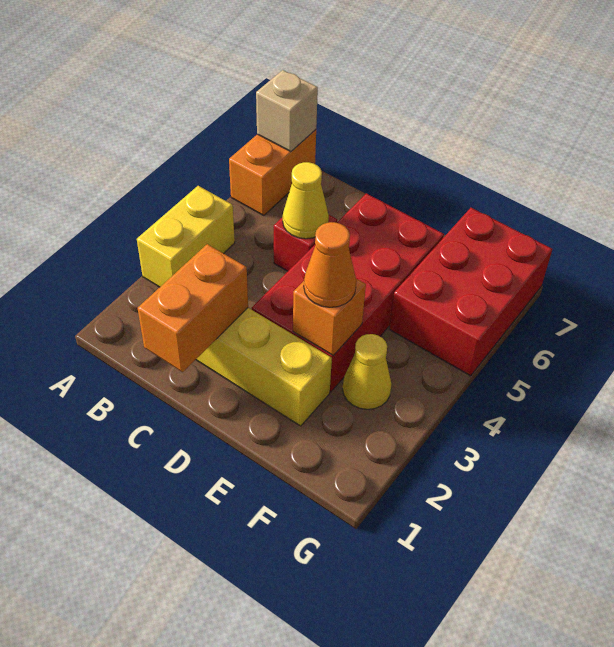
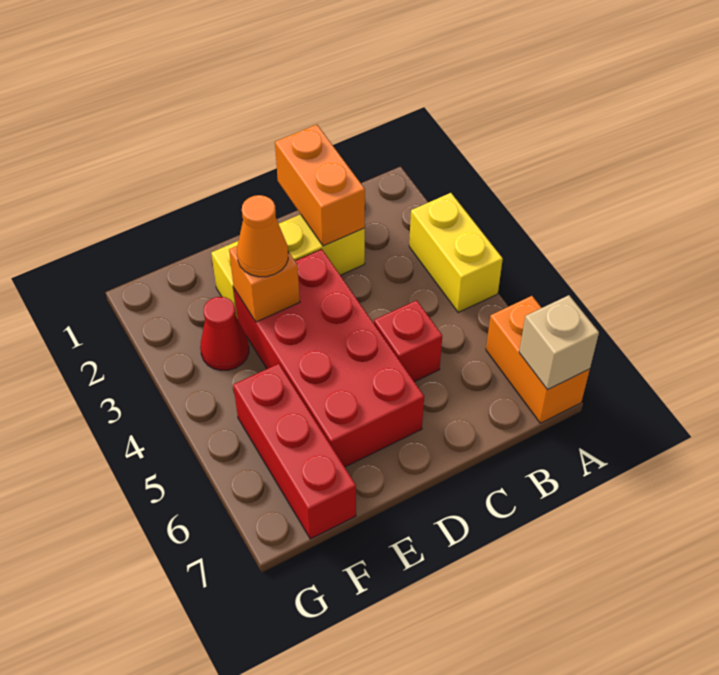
yellow 1x1 cone [283,162,329,239] -> none
yellow 1x1 cone [343,334,391,409] -> red 1x1 cone [200,297,249,371]
red 2x3 brick [389,208,552,376] -> red 1x3 brick [233,364,356,539]

